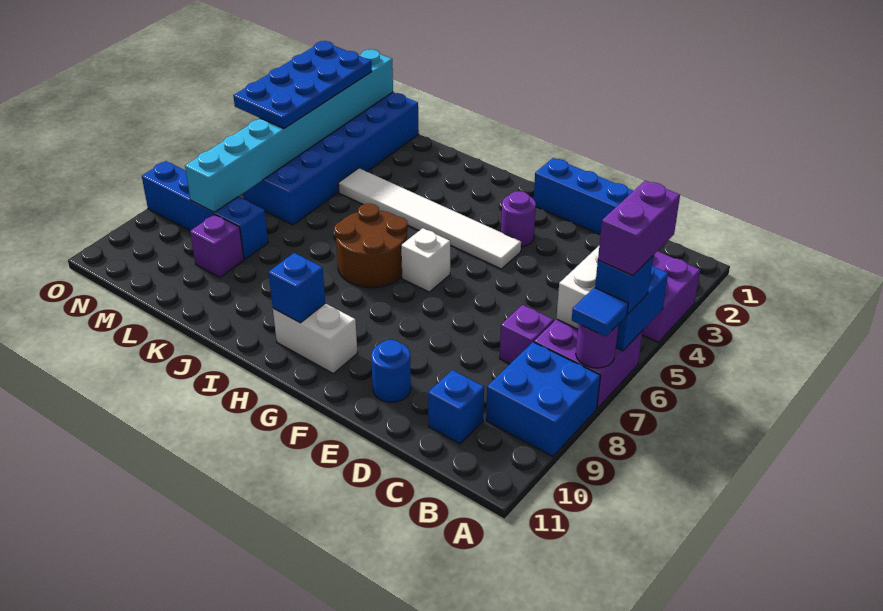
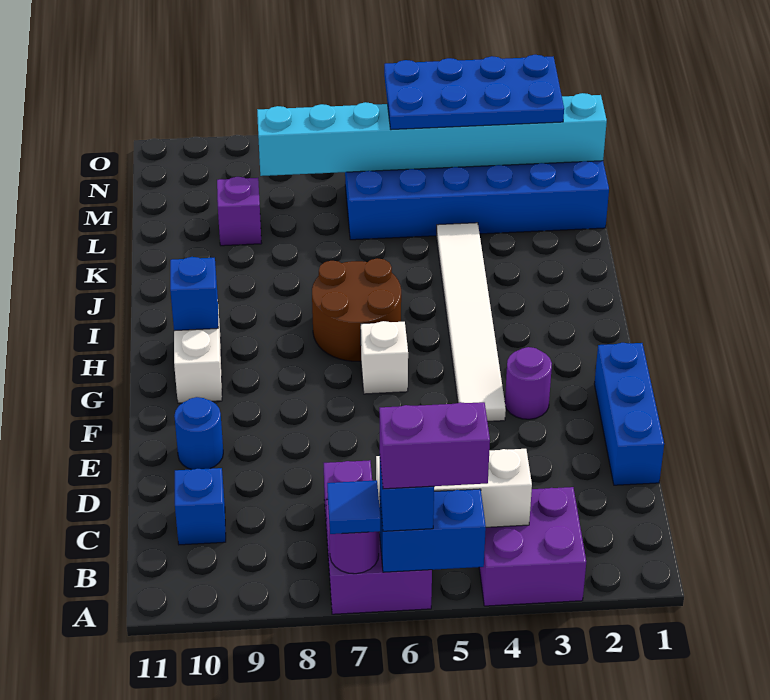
blue 2x2 brick [486,342,600,457] -> none
blue 1x4 brick [142,161,268,259] -> none

